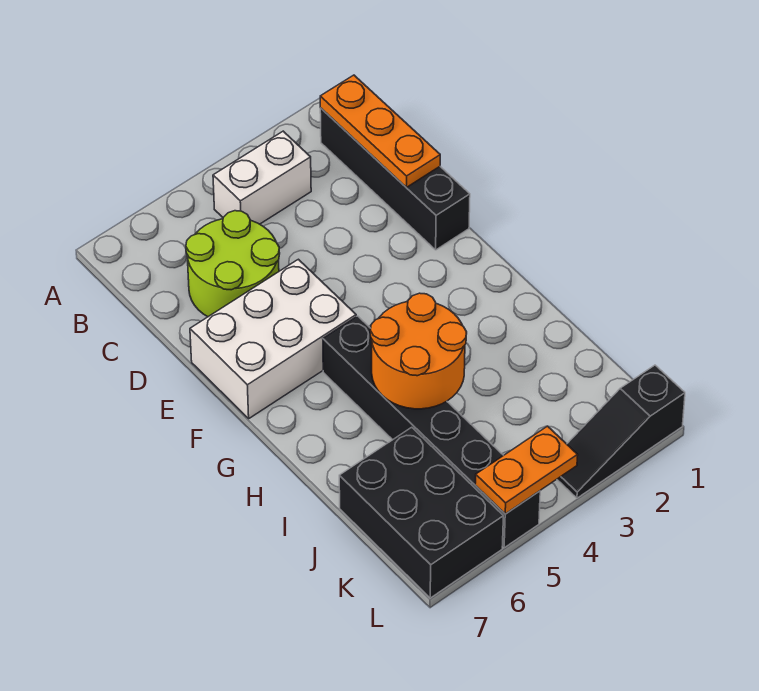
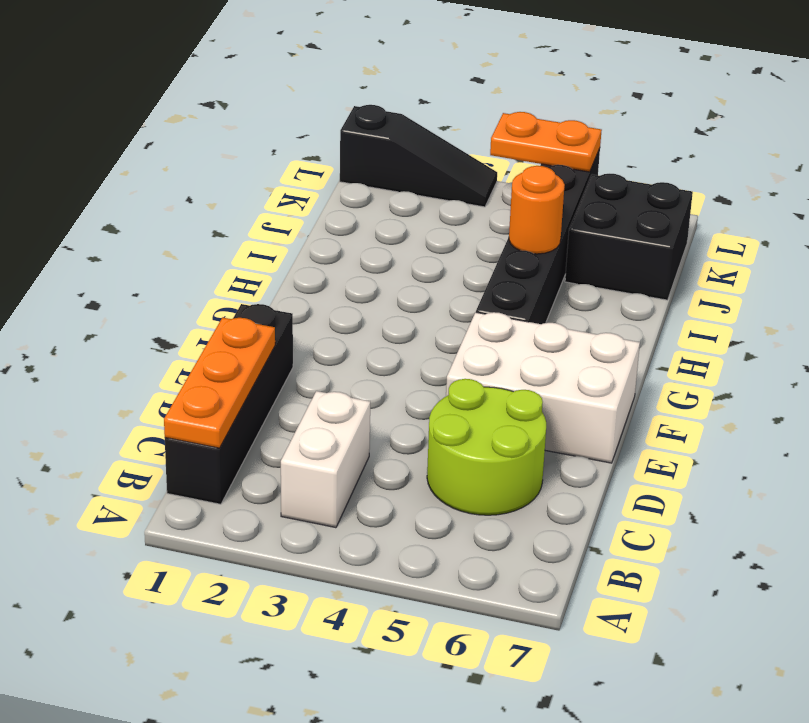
white 1x2 brick [213,131,311,224] -> white 1x2 brick turned to [281,391,370,528]
orange 2x2 round brick [370,293,467,409] -> orange 1x1 round brick [509,166,565,254]
black 2x3 brick [339,427,503,598] -> black 2x2 brick [565,174,693,300]

